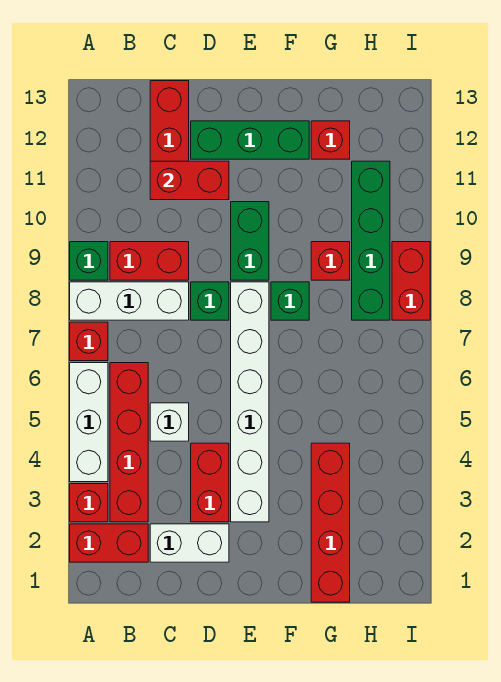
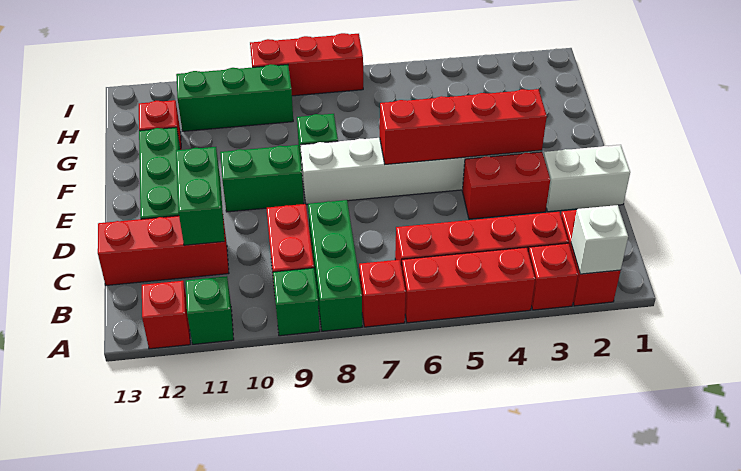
white 1x3 brick [70,363,108,482] -> red 1x3 brick [402,247,535,323]
white 1x3 brick [70,282,189,320] -> green 1x3 brick [308,200,362,331]
white 1x2 brick [150,524,229,562] -> white 1x2 brick turned to [544,145,630,212]
white 1x1 brick [150,403,189,441] -> white 1x1 brick moved to [571,205,628,274]
red 1x2 brick [150,161,229,200] -> green 1x2 brick [176,147,225,245]
green 1x1 brick [191,282,229,320] -> green 1x1 brick moved to [186,276,234,344]
red 1x4 brick [311,443,350,602] -> red 1x4 brick moved to [380,89,547,164]
red 1x1 brick [311,242,350,280] -> red 1x1 brick moved to [142,281,190,349]
green 1x4 brick [352,161,390,320] -> green 1x3 brick [176,64,293,131]
red 1x2 brick [392,242,430,320] -> red 1x3 brick [250,33,363,96]

